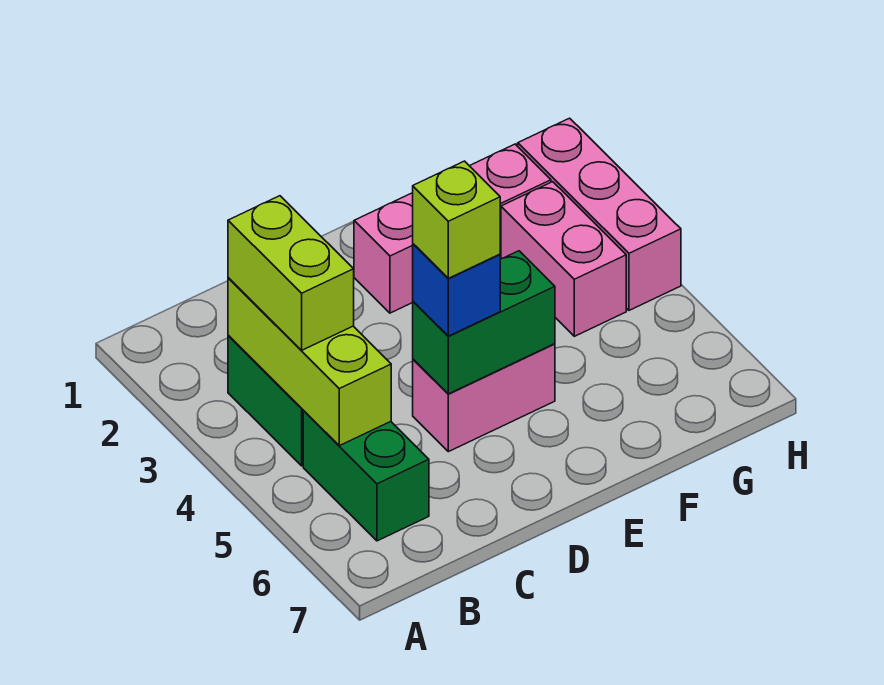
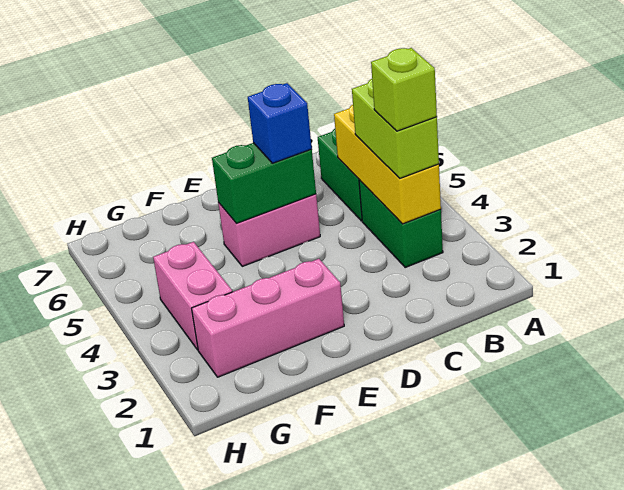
lime 1x3 brick [228,278,391,446] -> yellow 1x3 brick [334,105,441,224]
lime 1x1 brick [413,161,500,278] -> lime 1x1 brick moved to [371,48,437,131]
pink 1x3 brick [518,118,681,310] -> none

